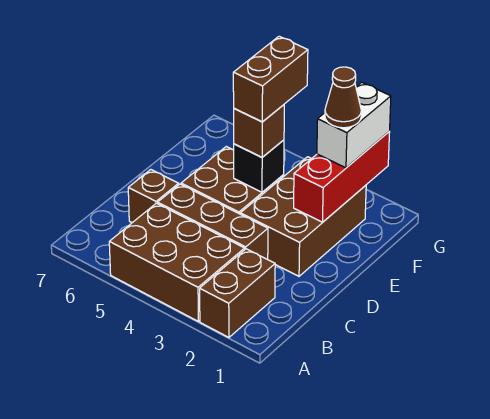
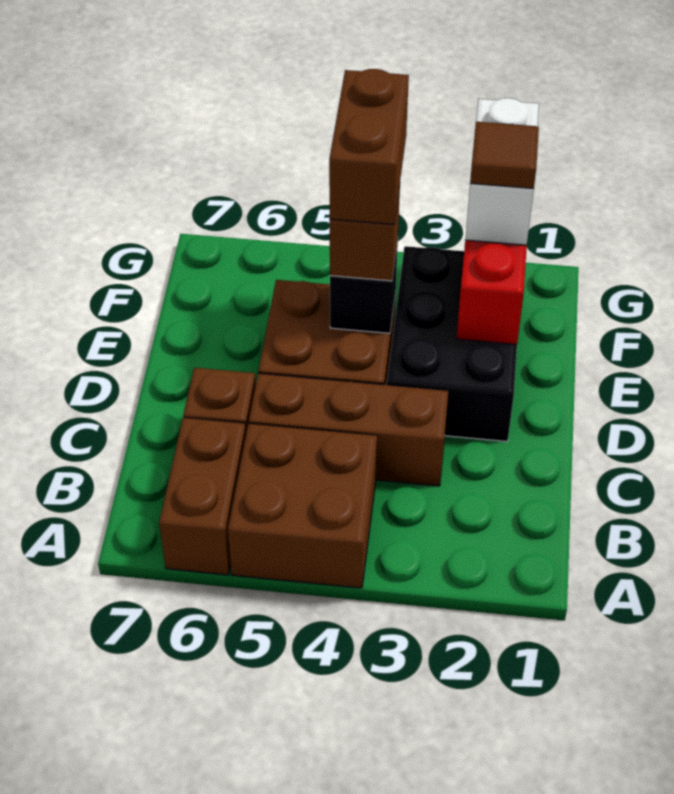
brown 1x2 brick [200,249,275,337] -> brown 1x2 brick moved to [159,418,246,575]
brown 2x3 brick [109,203,245,322] -> brown 2x2 brick [228,424,377,588]
brown 2x3 brick [240,157,366,276] -> black 2x3 brick [387,246,517,441]
brown 1x1 cone [325,67,361,128] -> brown 1x1 tile [470,122,539,189]

